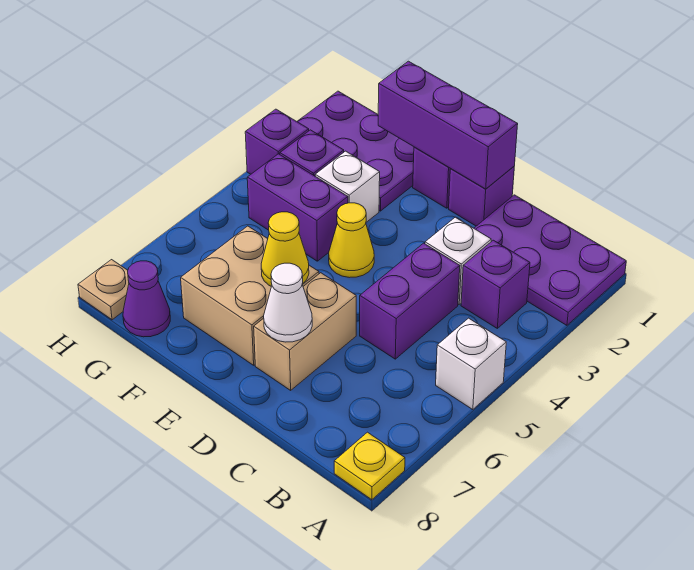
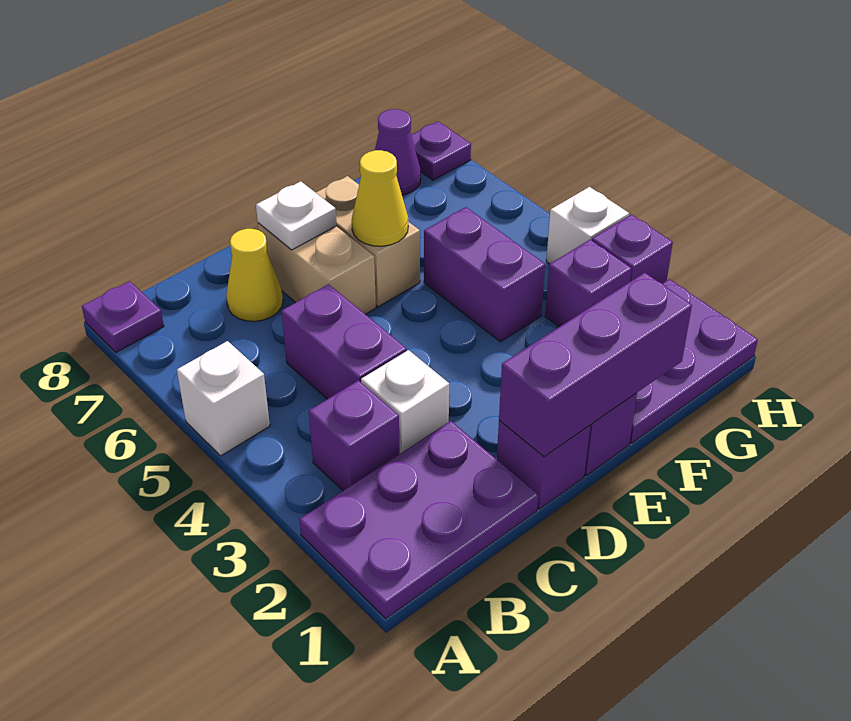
yellow 1x1 plate [334,432,405,500] -> purple 1x1 plate [82,281,164,352]
white 1x1 cone [264,263,312,342] -> white 1x1 plate [256,181,337,250]
yellow 1x1 cone [329,203,374,278] -> yellow 1x1 cone moved to [226,229,283,321]
tan 2x2 brick [181,226,319,365] -> tan 1x2 brick [316,176,420,307]
white 1x1 brick [315,151,380,222] -> white 1x1 brick moved to [546,187,629,264]
purple 1x2 brick [247,154,348,261] -> purple 1x2 brick turned to [424,207,545,342]
tan 1x1 plate [78,260,129,320] -> purple 1x1 plate [411,121,471,180]

